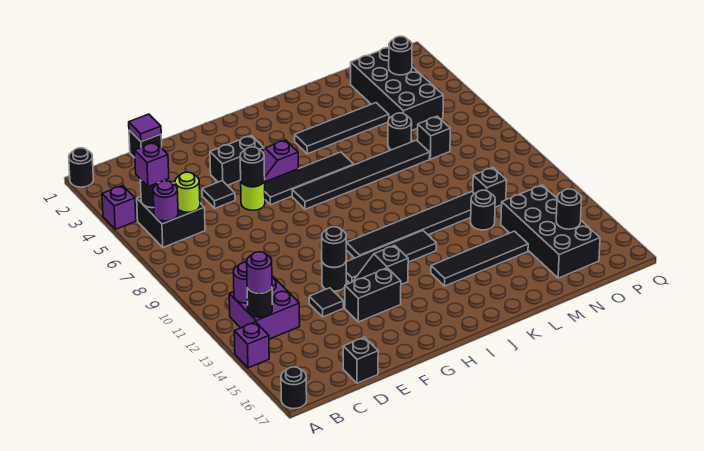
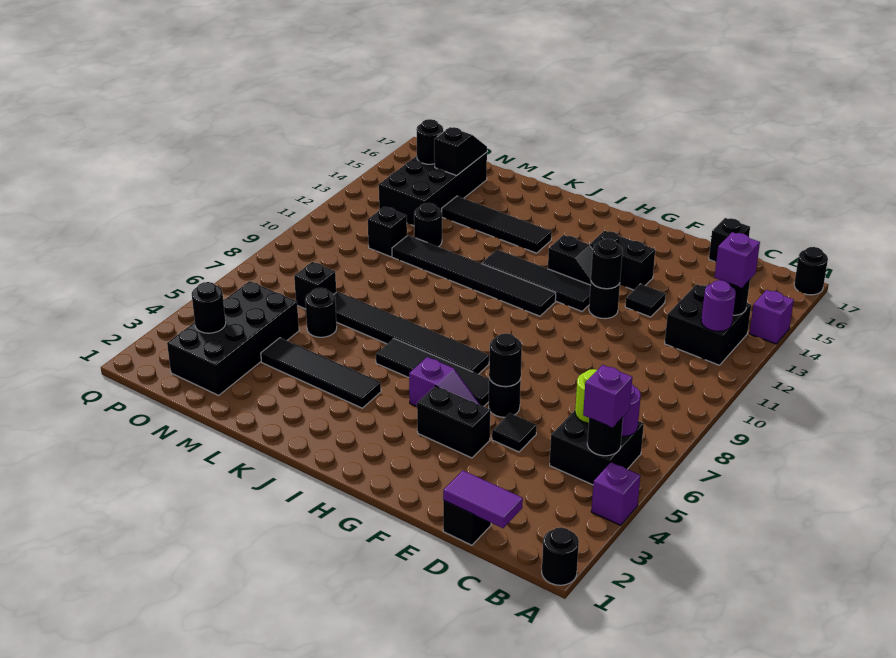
purple 2x2 brick [229,276,300,339] -> black 2x2 brick [665,284,751,365]
purple 1x1 round brick [247,252,272,293] -> purple 1x1 brick [714,232,760,288]
purple 1x1 tile [129,114,161,141] -> purple 1x2 tile [443,471,523,528]
lime 1x1 round brick [241,181,265,210] -> black 1x1 round brick [489,378,521,417]
none -> black 1x2 slope [434,127,487,175]

